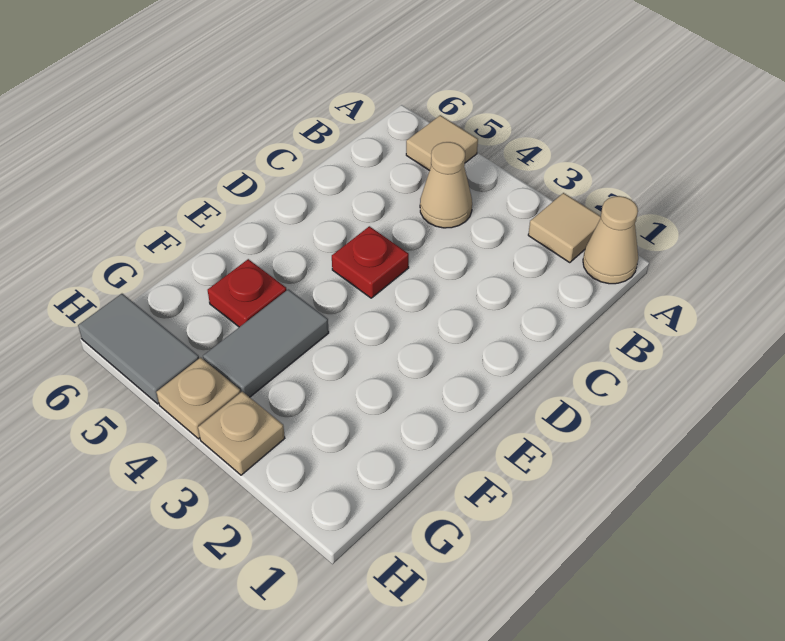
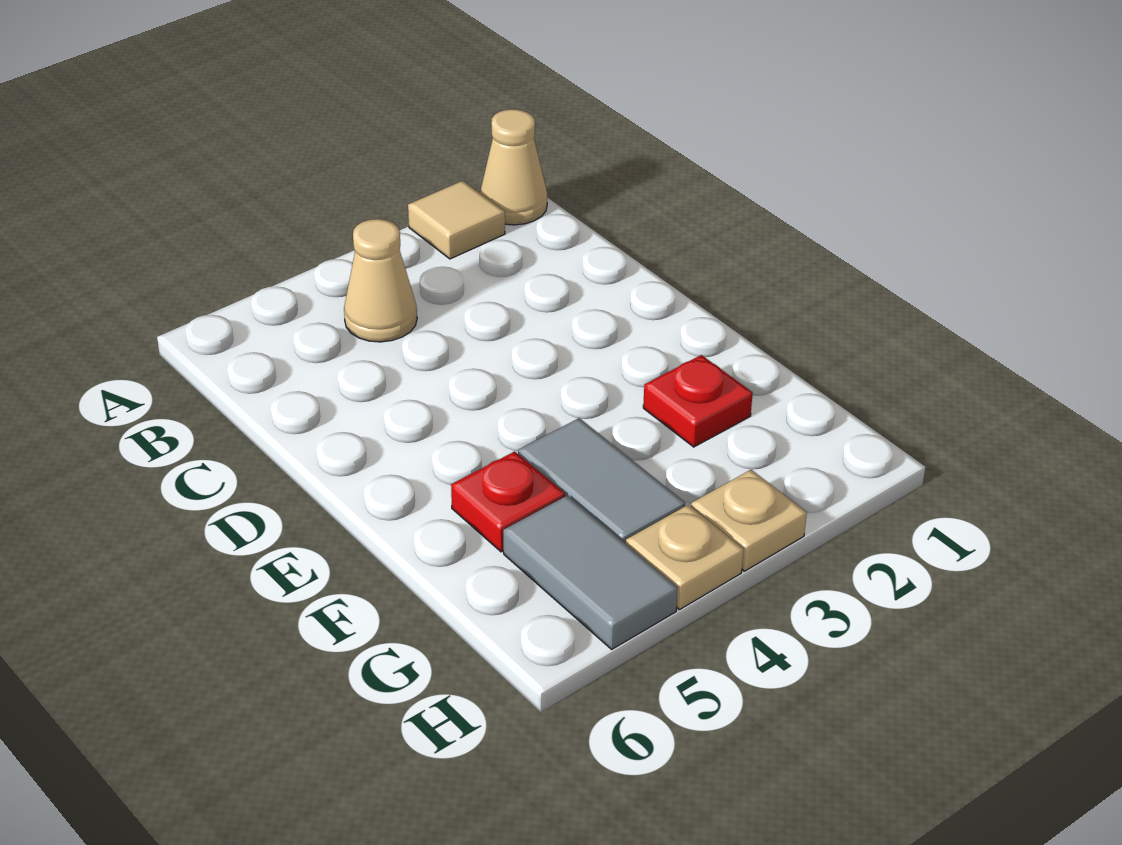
tan 1x1 tile [406,115,478,171] -> none
red 1x1 plate [332,226,409,298] -> red 1x1 plate moved to [643,355,753,447]
grey 1x2 tile [78,294,199,404] -> grey 1x2 tile turned to [503,495,678,649]

